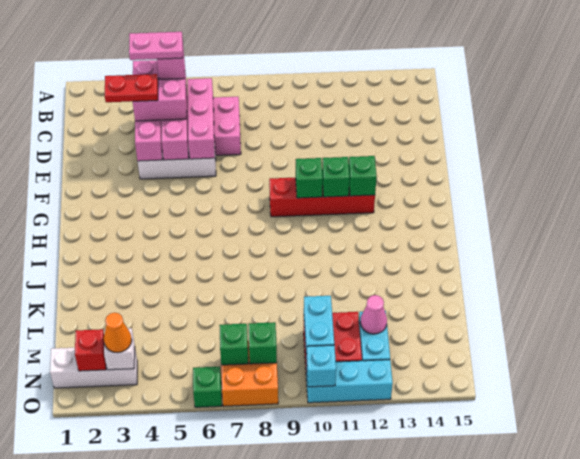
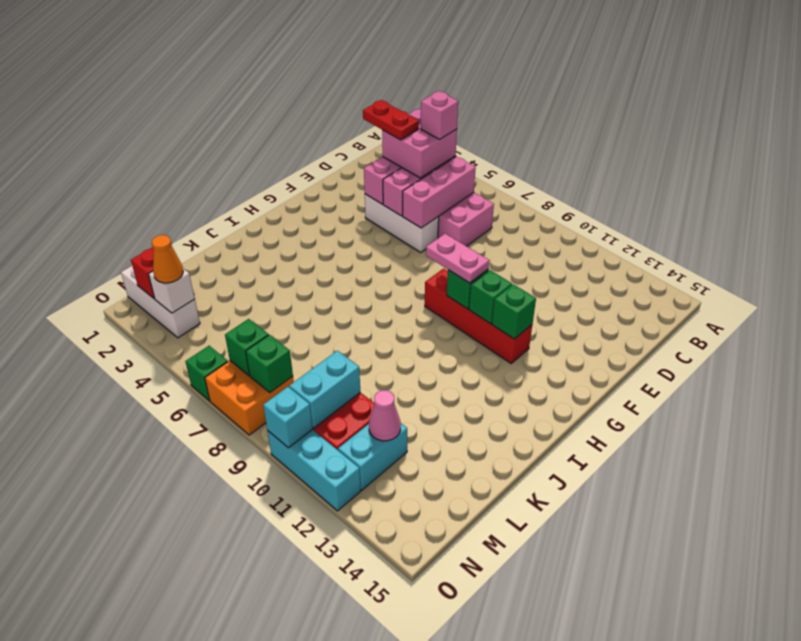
pink 1x2 plate [129,32,183,60] -> pink 1x2 plate moved to [426,234,489,283]

